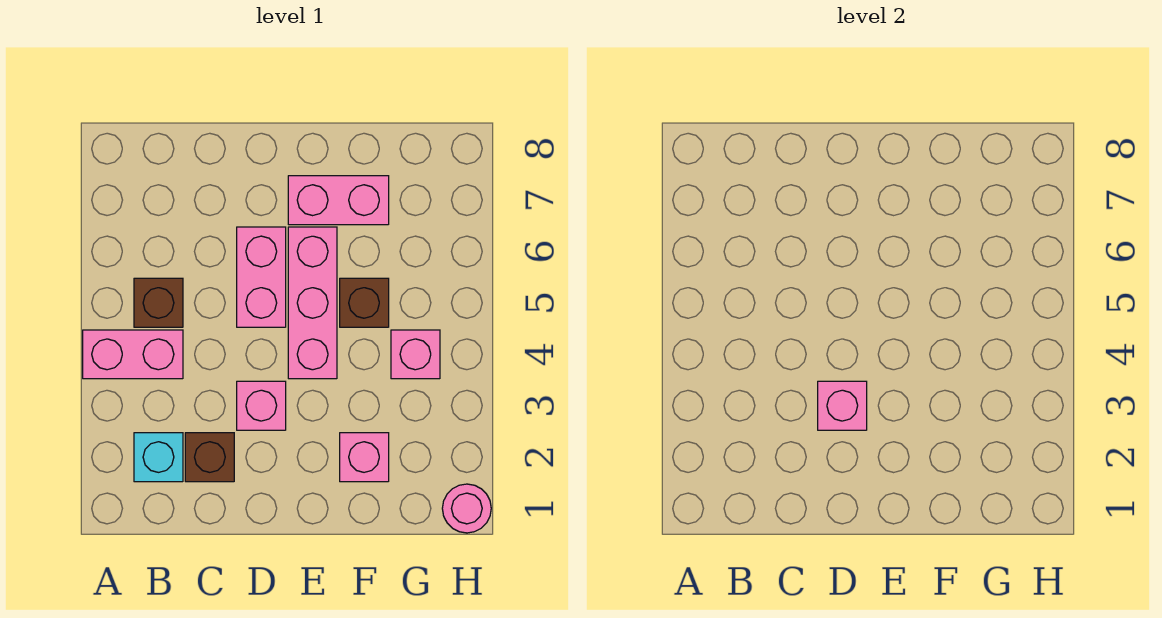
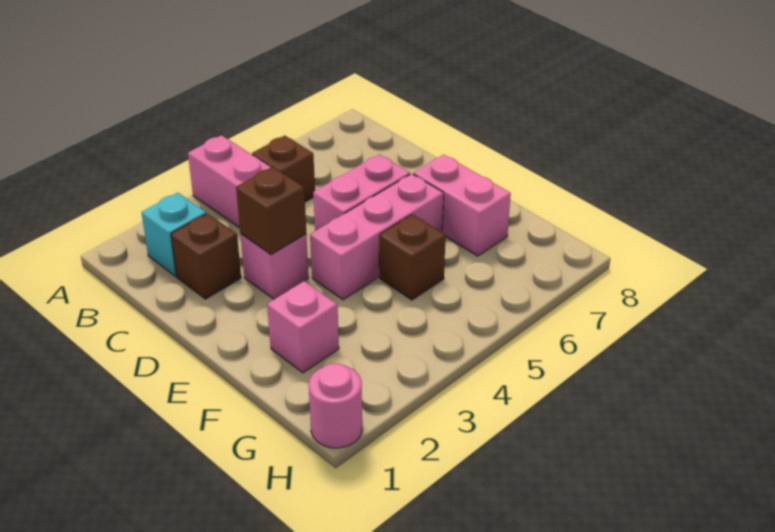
pink 1x1 brick [818,381,867,430] -> brown 1x1 brick [236,167,306,254]
pink 1x1 brick [391,330,440,379] -> none

